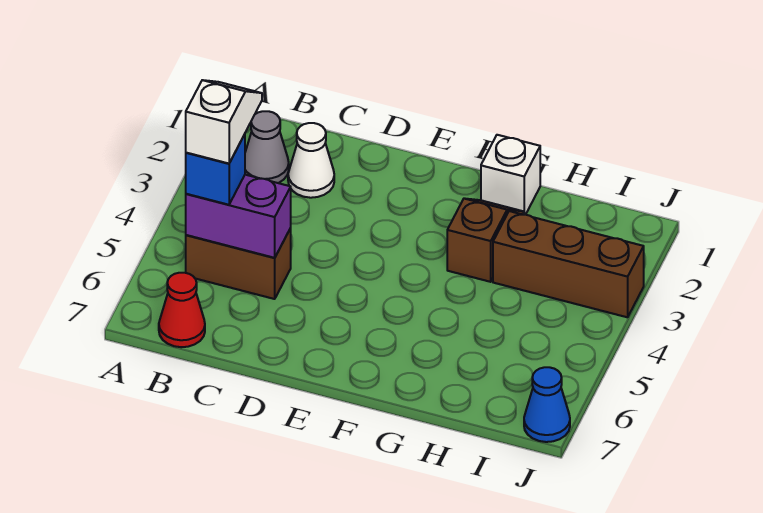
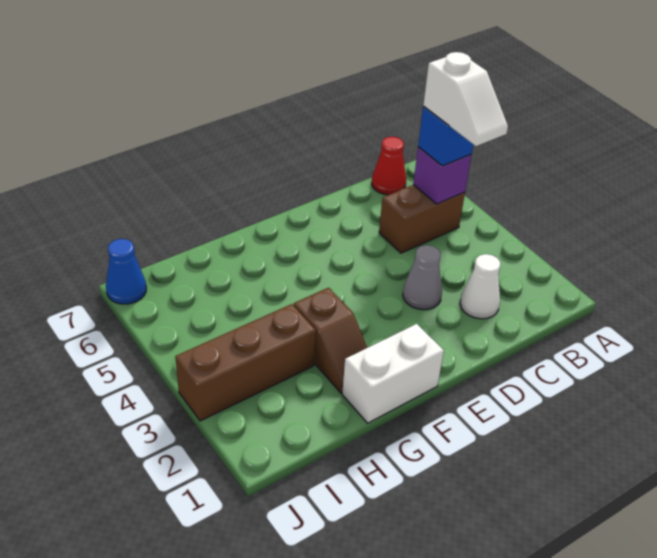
grey 1x1 cone [245,111,289,183] -> grey 1x1 cone moved to [403,245,442,310]
purple 1x2 brick [186,175,291,258] -> purple 1x1 brick [413,147,471,204]
white 1x1 brick [481,135,540,215] -> white 1x2 brick [342,324,444,423]

